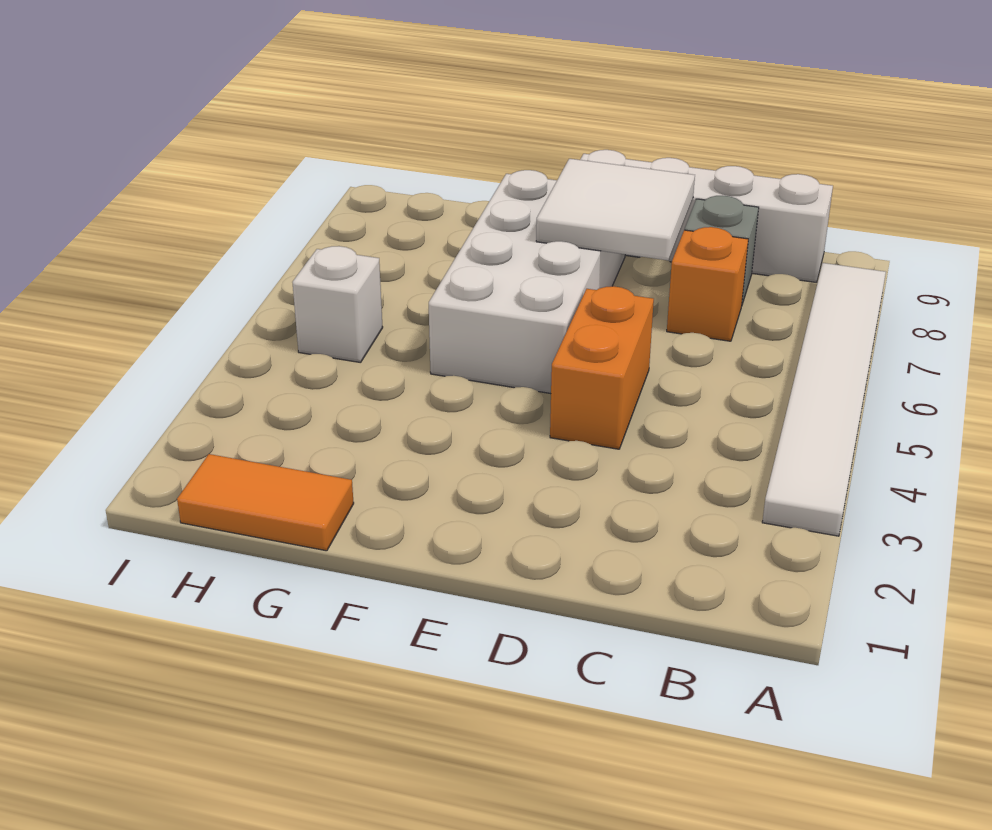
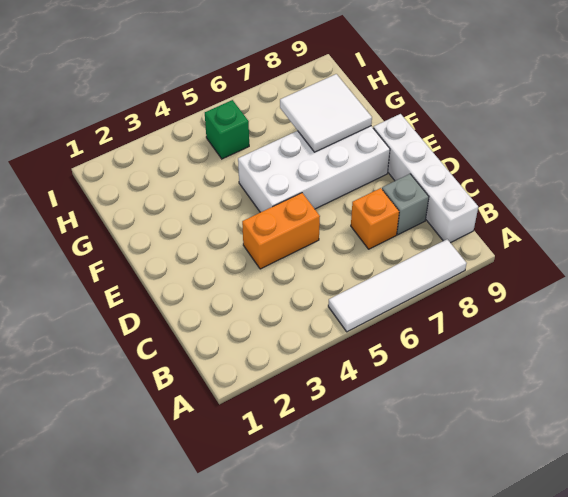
white 1x6 tile [762,263,886,536] -> white 1x4 tile [328,239,467,332]
white 2x2 tile [536,159,695,260] -> white 2x2 tile moved to [280,74,372,152]
orange 1x2 tile [177,454,354,551] -> none
white 1x1 brick [292,246,383,363] -> green 1x1 brick [205,100,249,159]

